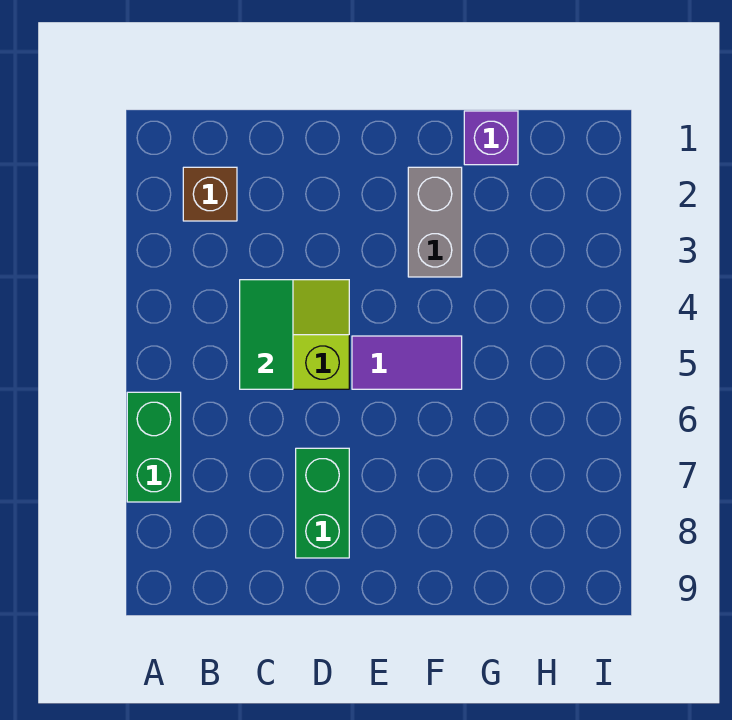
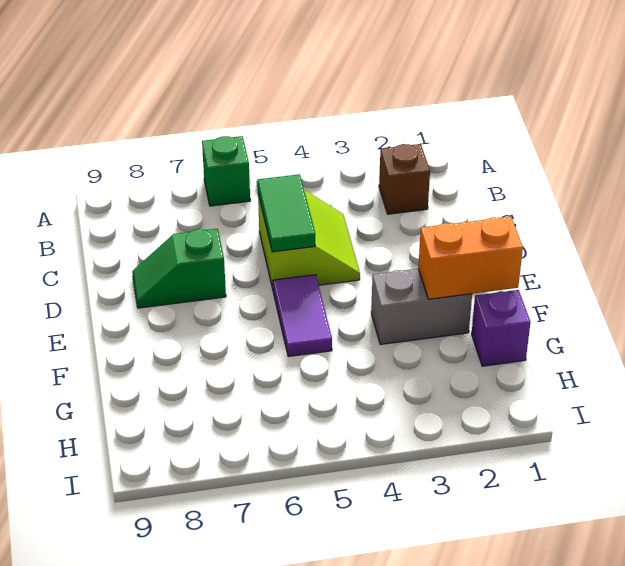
green 1x2 brick [127,392,181,502] -> green 1x1 brick [202,136,250,206]
green 1x2 tile [240,280,293,389] -> green 1x2 tile turned to [258,174,315,252]
green 1x2 brick [296,448,349,558] -> green 1x2 slope [132,229,226,308]
none -> orange 1x2 brick [418,217,523,299]

